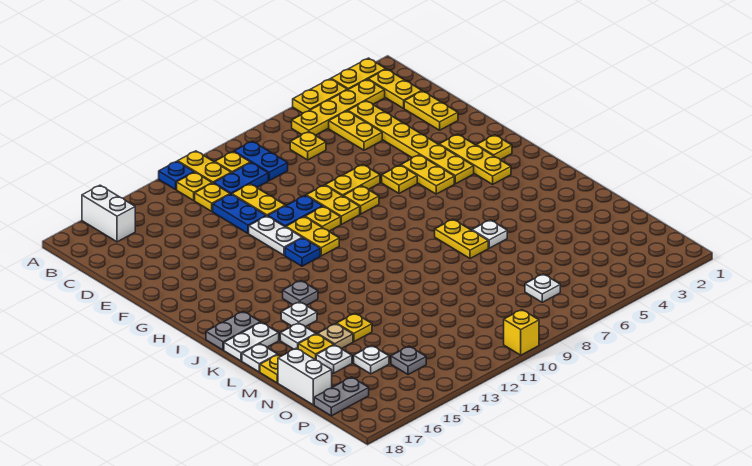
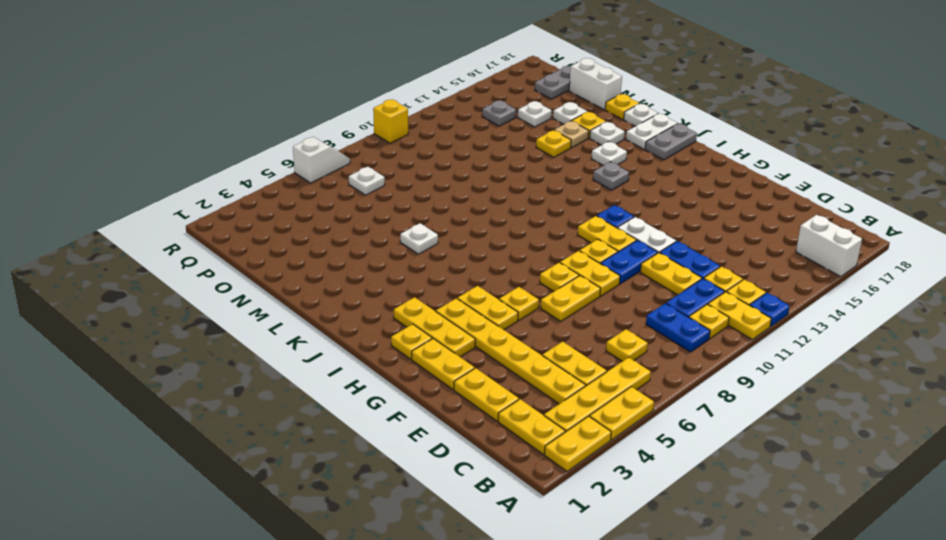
yellow 1x2 plate [435,219,488,259] -> yellow 1x2 plate moved to [412,338,475,390]
none -> white 1x2 slope [293,137,350,183]

